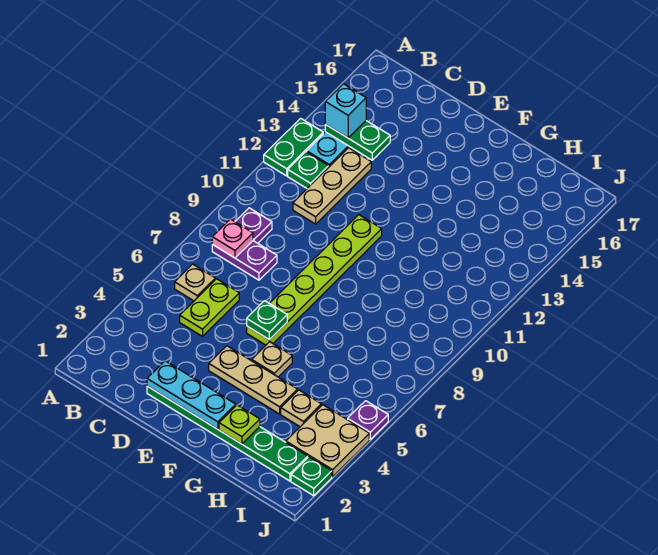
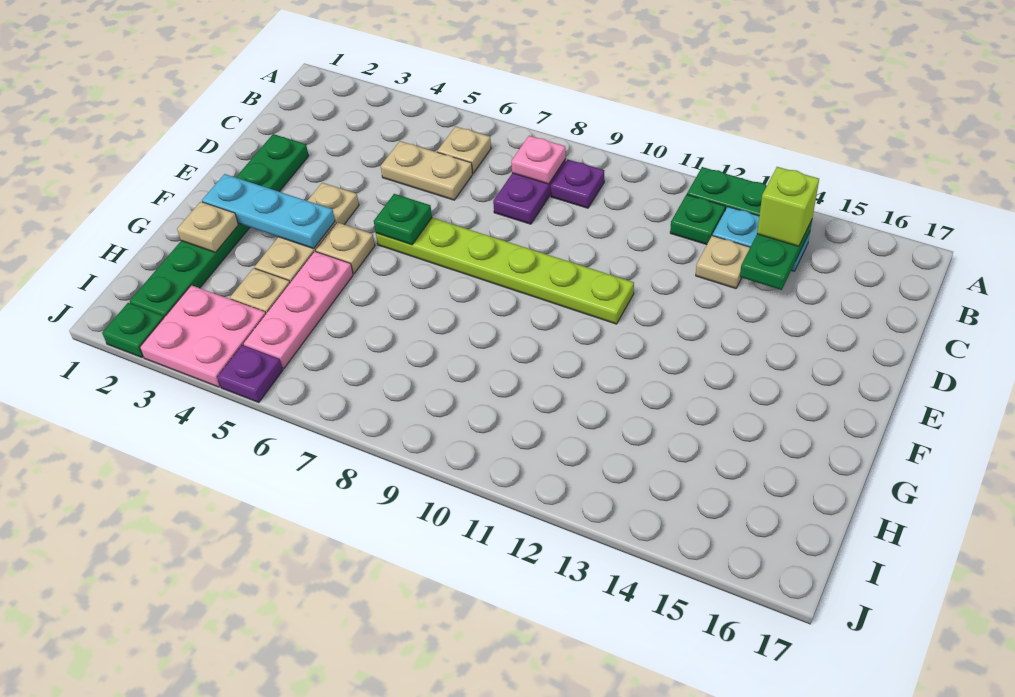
cyan 1x1 brick [325,84,366,138] -> lime 1x1 brick [757,167,819,246]
lime 1x2 plate [180,279,239,336] -> tan 1x2 plate [381,141,473,200]
tan 1x3 plate [293,148,371,224] -> tan 1x1 plate [696,236,750,289]
cyan 1x3 plate [147,361,236,429] -> cyan 1x3 plate turned to [202,174,335,249]
lime 1x1 plate [219,405,260,444] -> tan 1x1 plate [177,202,238,253]
none -> pink 1x3 plate [243,251,353,368]
tan 2x2 plate [286,405,369,477] -> pink 2x2 plate [140,285,266,387]

